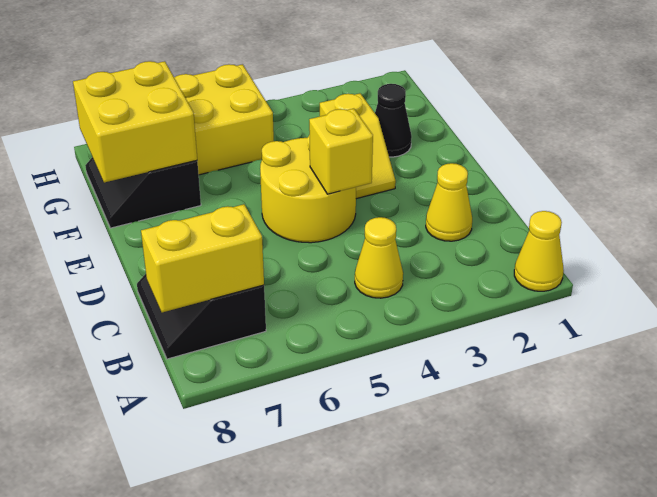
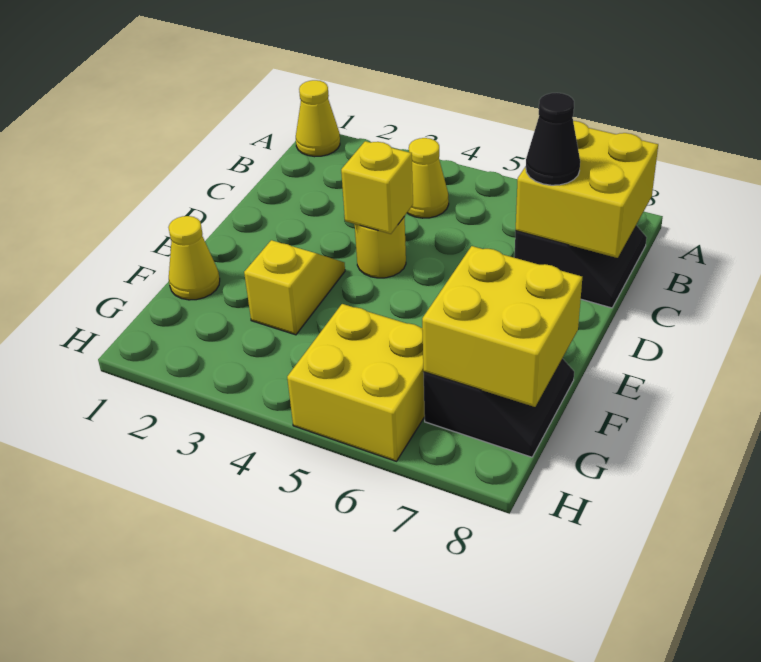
yellow 1x2 brick [141,204,264,312] -> yellow 2x2 brick [516,121,658,258]
yellow 1x1 cone [426,163,472,241] -> yellow 1x1 cone moved to [168,216,220,300]
yellow 2x2 round brick [260,135,356,243] -> yellow 1x1 round brick [355,216,406,278]
black 1x1 cone [375,84,412,157] -> black 1x1 cone moved to [526,93,580,185]

